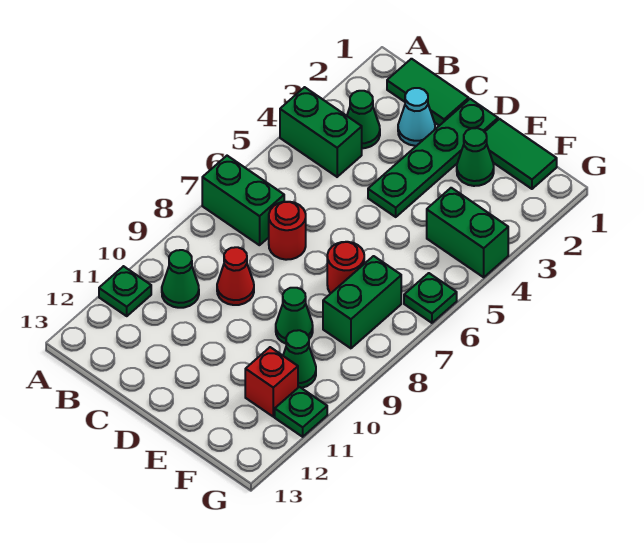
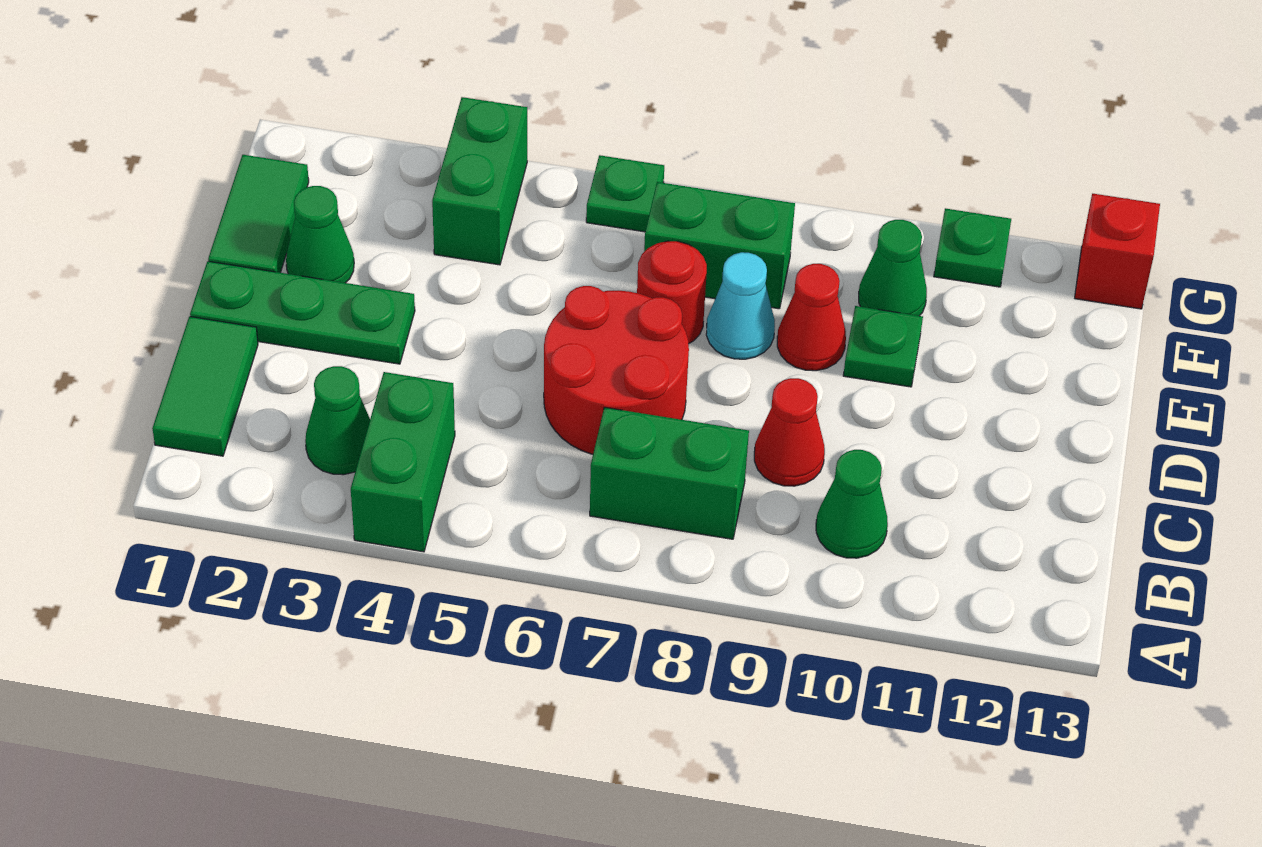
green 1x2 brick [202,156,284,245] -> green 1x2 brick turned to [590,407,749,539]
green 1x1 plate [99,266,151,316] -> green 1x1 plate moved to [843,306,923,387]
cyan 1x1 cone [398,88,435,146] -> cyan 1x1 cone moved to [706,252,775,359]
red 1x1 round brick [269,202,306,260] -> red 2x2 round brick [544,286,689,454]
green 1x4 plate [368,99,498,217] -> green 1x3 plate [190,261,415,364]
green 1x1 cone [276,288,313,344] -> red 1x1 cone [777,264,846,371]
red 1x1 brick [245,347,298,417] -> red 1x1 brick moved to [1075,194,1160,309]

